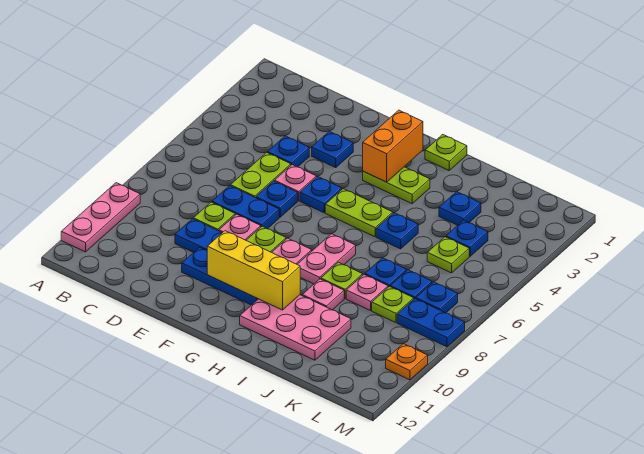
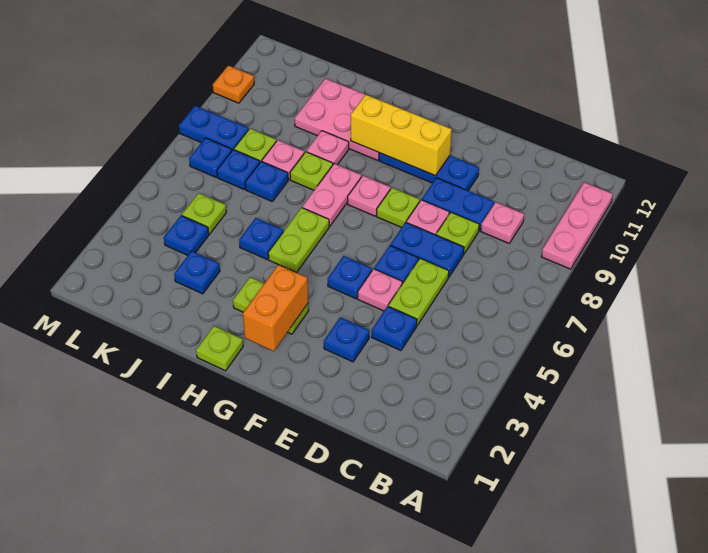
none -> pink 1x1 plate [481,202,524,243]
lime 1x2 plate [325,189,393,237] -> lime 1x2 plate turned to [268,208,329,273]

